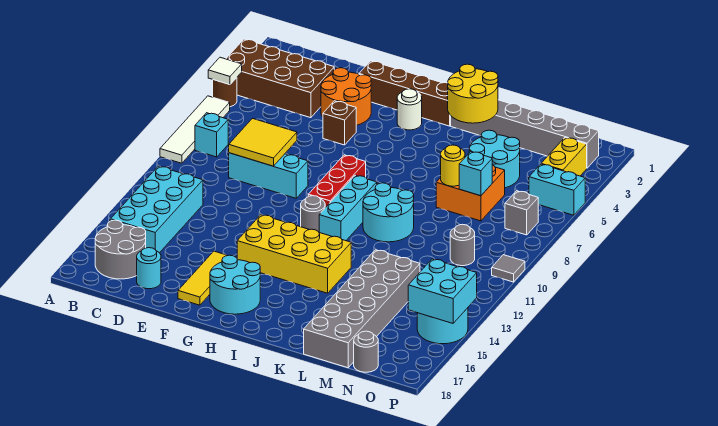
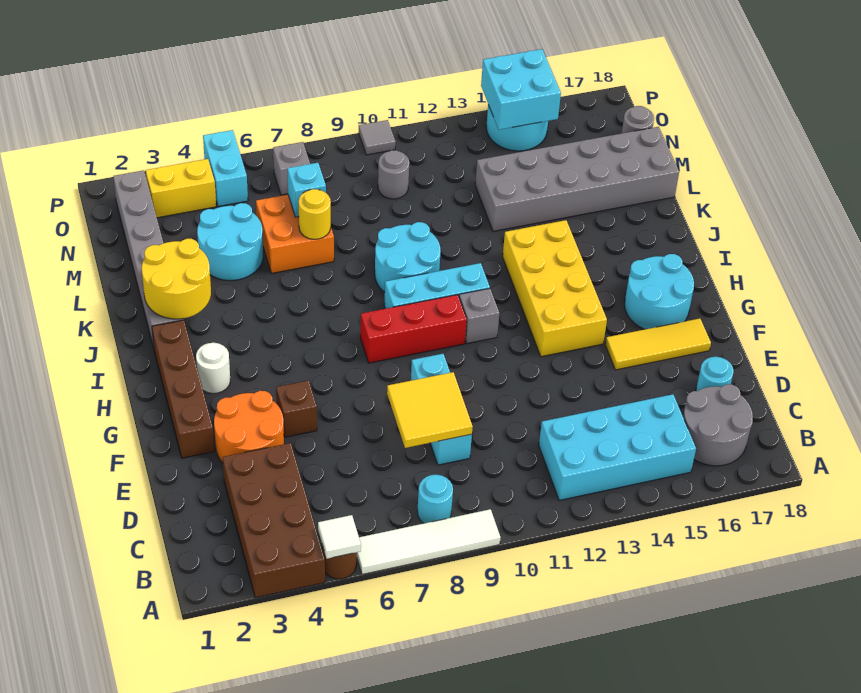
cyan 1x1 brick [195,113,228,157] -> cyan 1x1 round brick [417,475,453,523]
grey 1x1 round brick [301,196,325,232] -> grey 1x1 brick [459,288,499,343]

